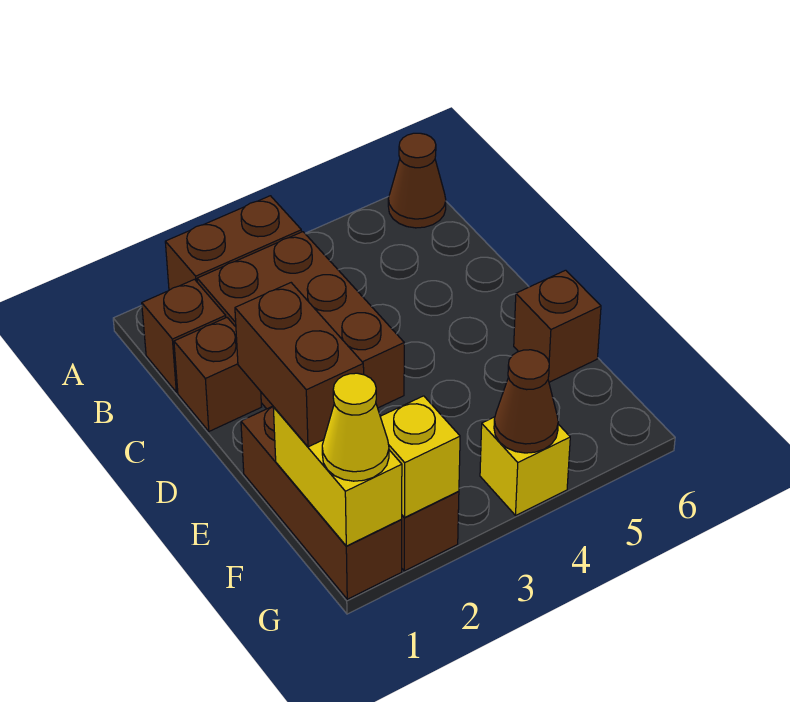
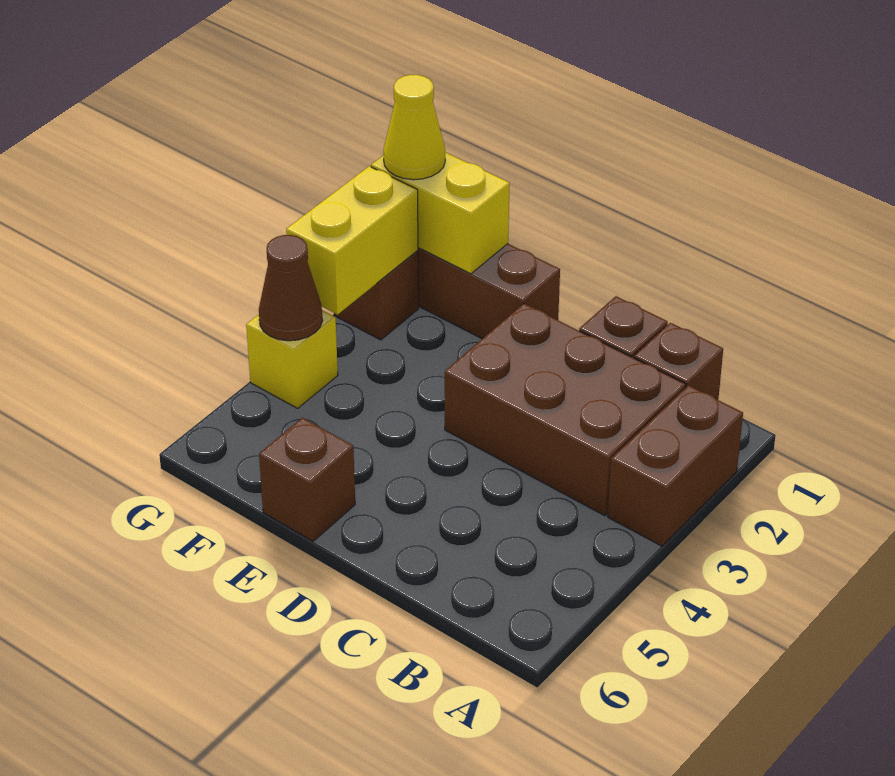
brown 1x1 cone [388,133,446,228] -> none
brown 1x2 brick [235,283,364,447] -> none
yellow 1x1 brick [380,396,460,518] -> yellow 1x2 brick [286,166,418,315]

